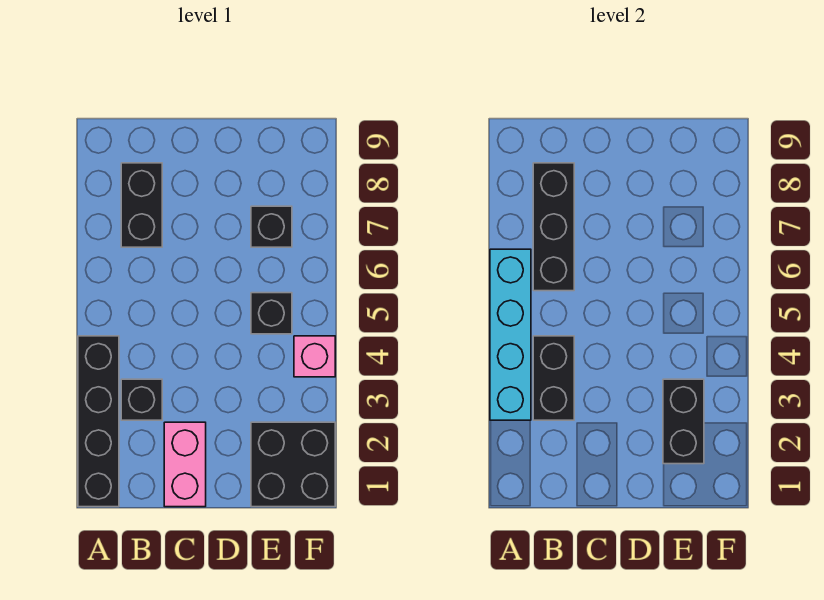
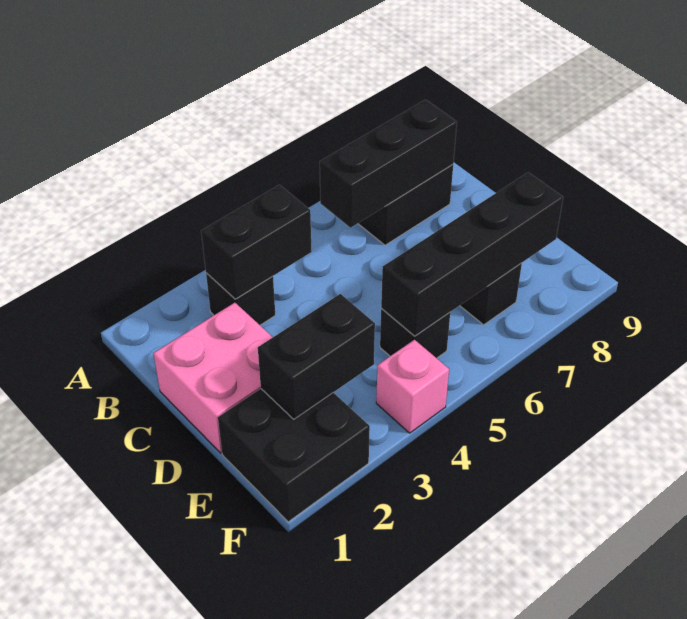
black 1x4 brick [78,336,119,507] -> black 1x4 brick moved to [381,172,563,336]
cyan 1x4 brick [490,249,531,420] -> none
pink 1x2 brick [164,422,206,507] -> pink 2x2 brick [153,303,273,453]

